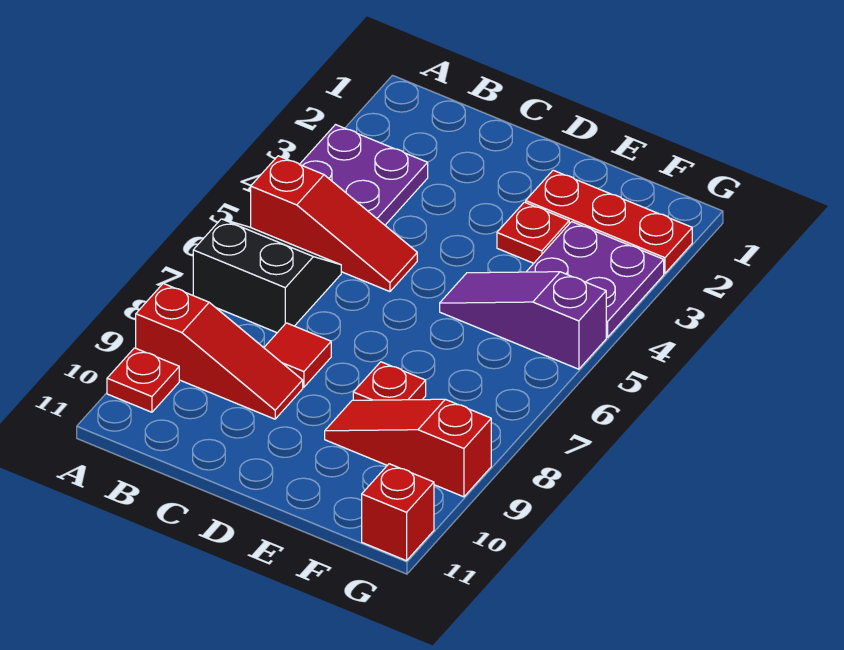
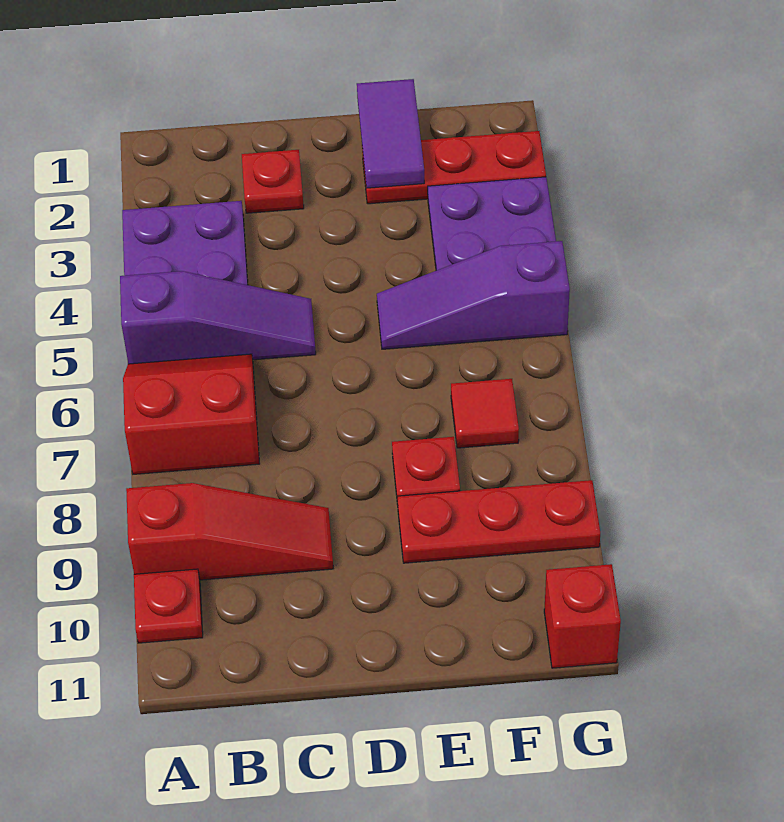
red 1x3 slope [251,156,417,292] -> purple 1x3 slope [120,271,316,364]
black 2x2 slope [193,219,341,333] -> red 2x2 slope [123,354,260,474]
red 1x1 tile [264,323,331,387] -> red 1x1 tile moved to [451,379,519,448]
none -> purple 1x2 tile [357,79,424,188]
red 1x1 plate [497,202,569,263] -> red 1x1 plate moved to [242,150,304,213]
red 1x3 slope [325,399,491,497] -> red 1x3 plate [397,480,600,563]

